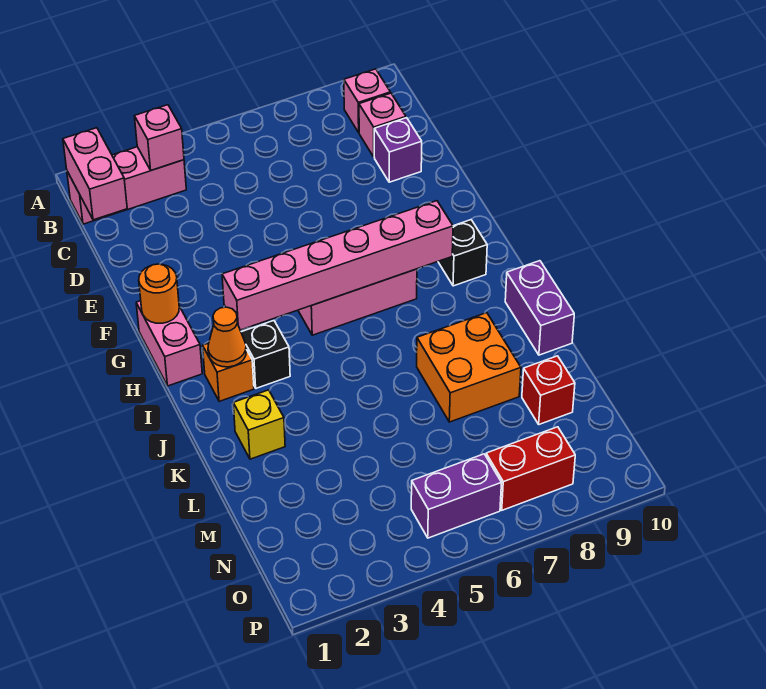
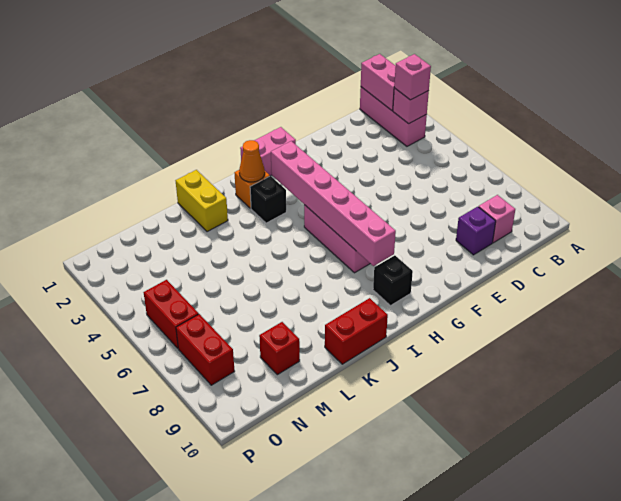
pink 1x2 brick [63,128,127,220] -> pink 1x2 brick turned to [361,54,396,111]
pink 1x1 brick [344,69,390,132] -> pink 1x1 brick moved to [394,54,431,100]
orange 1x1 round brick [139,264,179,323] -> none
purple 1x2 brick [505,261,574,355] -> red 1x2 brick [325,298,388,364]
yellow 1x1 brick [233,390,285,459] -> yellow 1x2 brick [176,170,228,232]
orange 2x2 brick [417,313,521,422] -> none
purple 1x2 brick [411,454,501,538] -> red 1x2 brick [143,280,199,348]

